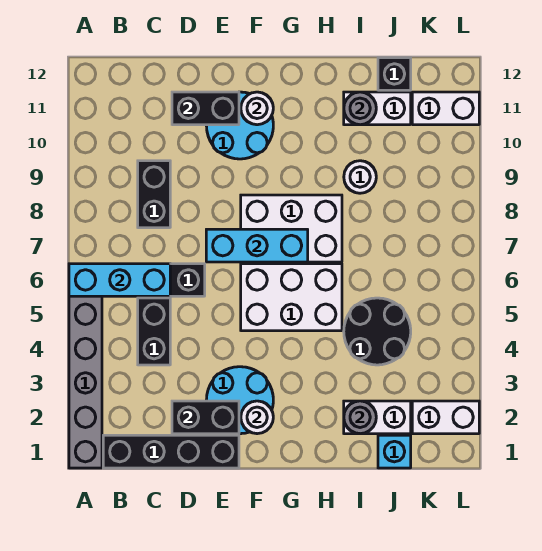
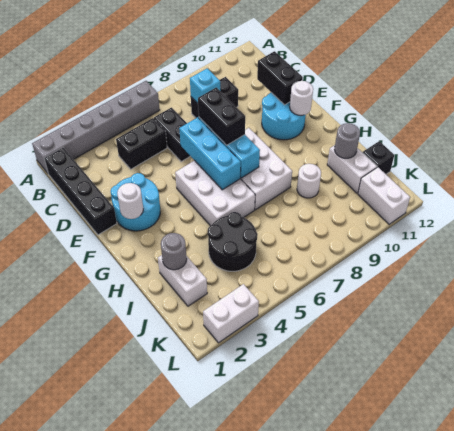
cyan 1x3 brick [69,264,170,296] -> cyan 1x3 brick moved to [179,117,241,190]
black 1x2 brick [172,401,239,434] -> black 1x2 brick moved to [198,87,245,145]
cyan 1x1 brick [378,435,411,468] -> cyan 1x1 brick moved to [190,68,220,103]
white 1x2 brick [412,401,479,434] -> white 1x2 brick turned to [203,284,259,343]

